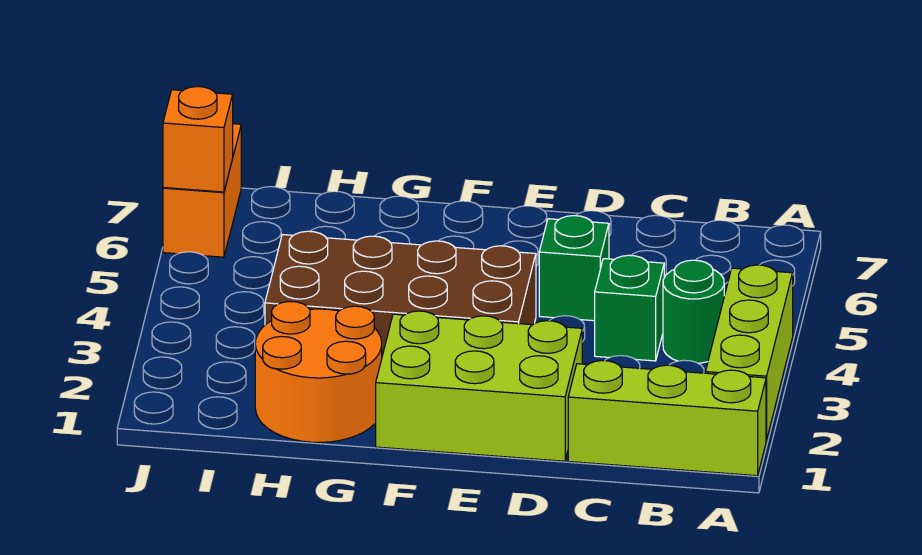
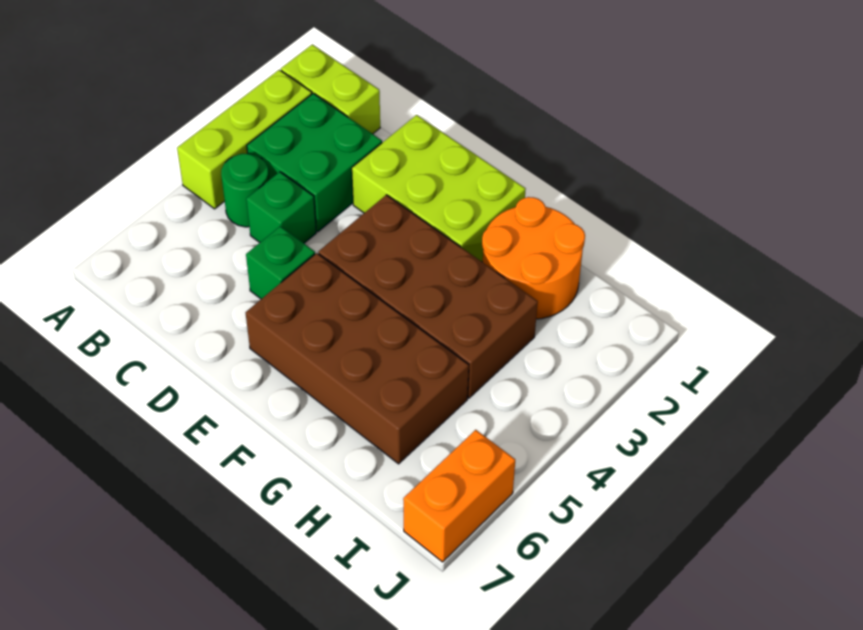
lime 1x3 brick [568,361,766,476] -> lime 1x2 brick [281,44,380,134]
none -> green 2x2 brick [247,93,382,232]
none -> brown 2x4 brick [246,253,469,464]
orange 1x1 brick [163,87,233,192] -> none

